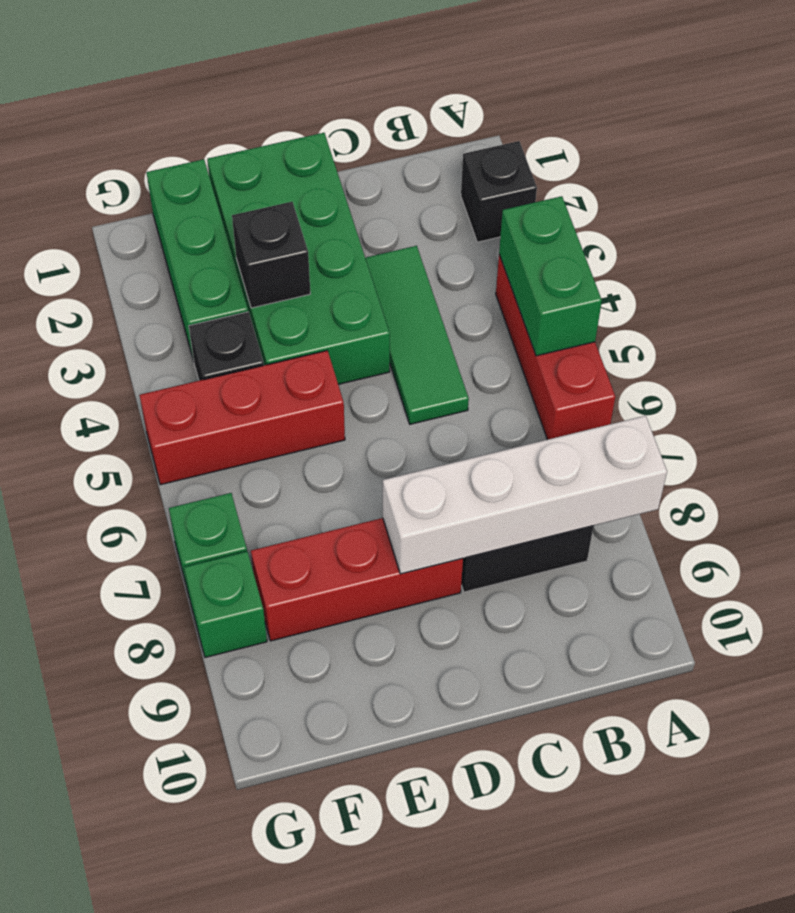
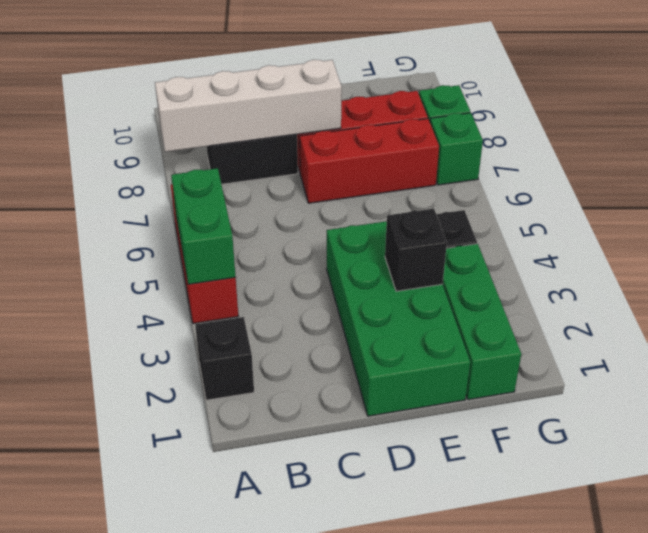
green 1x3 tile [365,246,469,424] -> none
red 1x3 brick [139,351,345,485] -> red 1x3 brick moved to [300,119,439,203]

